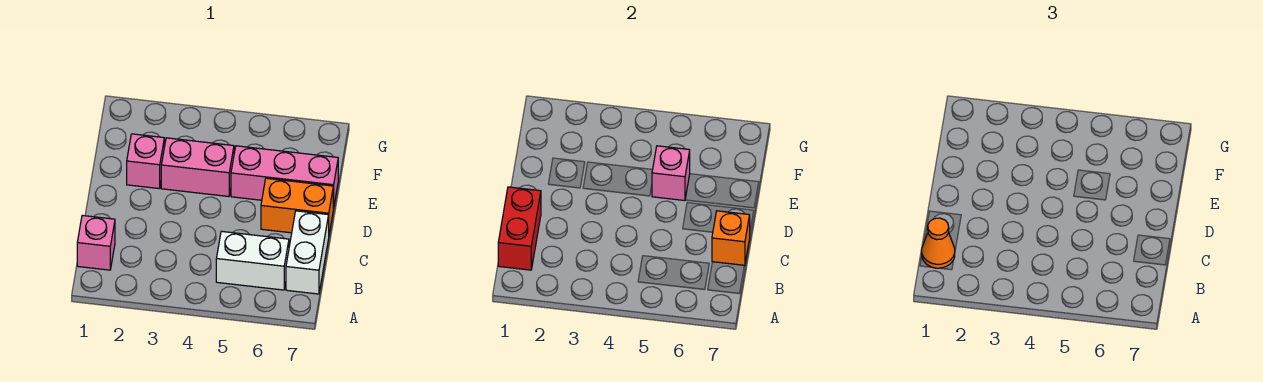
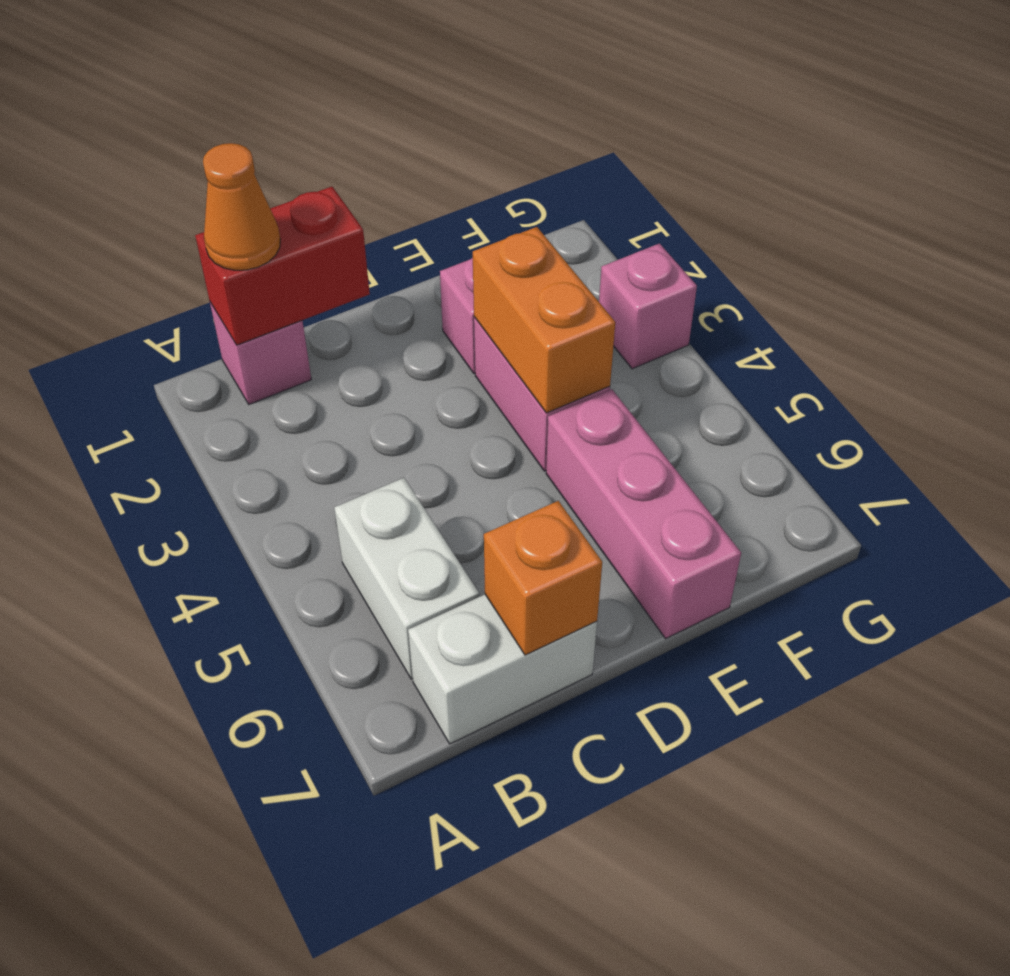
orange 1x2 brick [261,178,333,233] -> orange 1x2 brick moved to [473,227,615,413]
pink 1x1 brick [652,146,690,201] -> pink 1x1 brick moved to [599,244,697,369]

